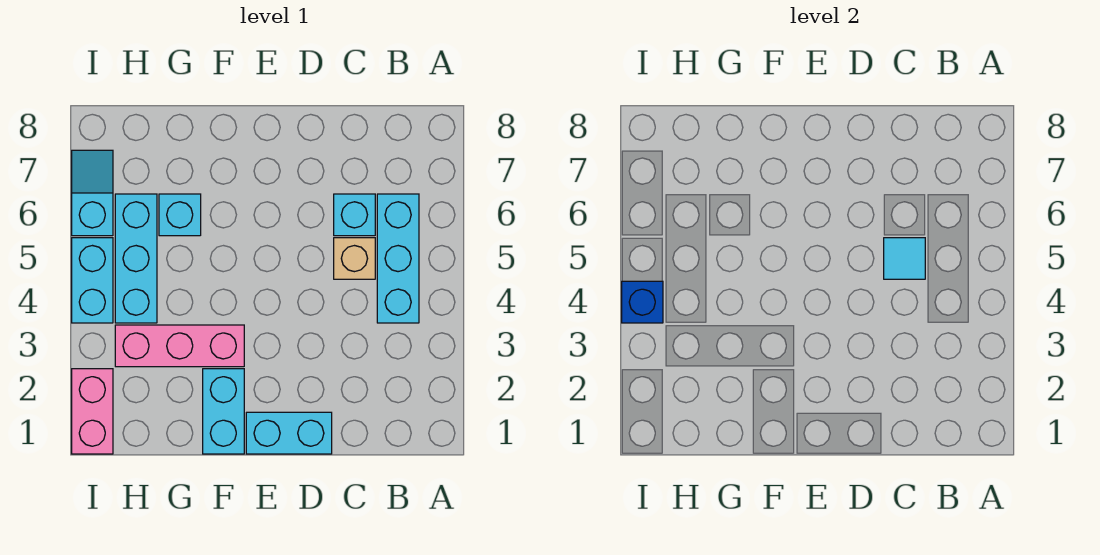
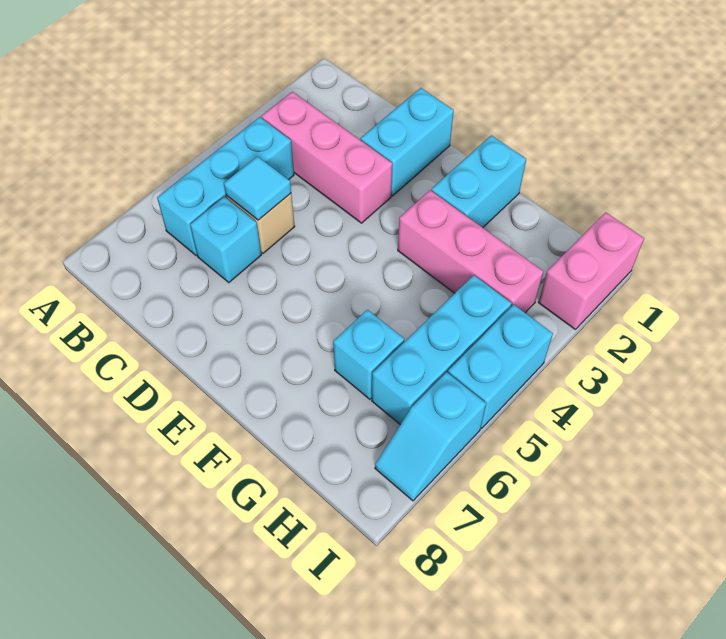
none -> pink 1x3 brick [261,92,392,223]
cyan 1x2 brick [246,412,332,454] -> cyan 1x2 brick turned to [361,88,454,196]
blue 1x1 brick [622,281,663,323] -> none

